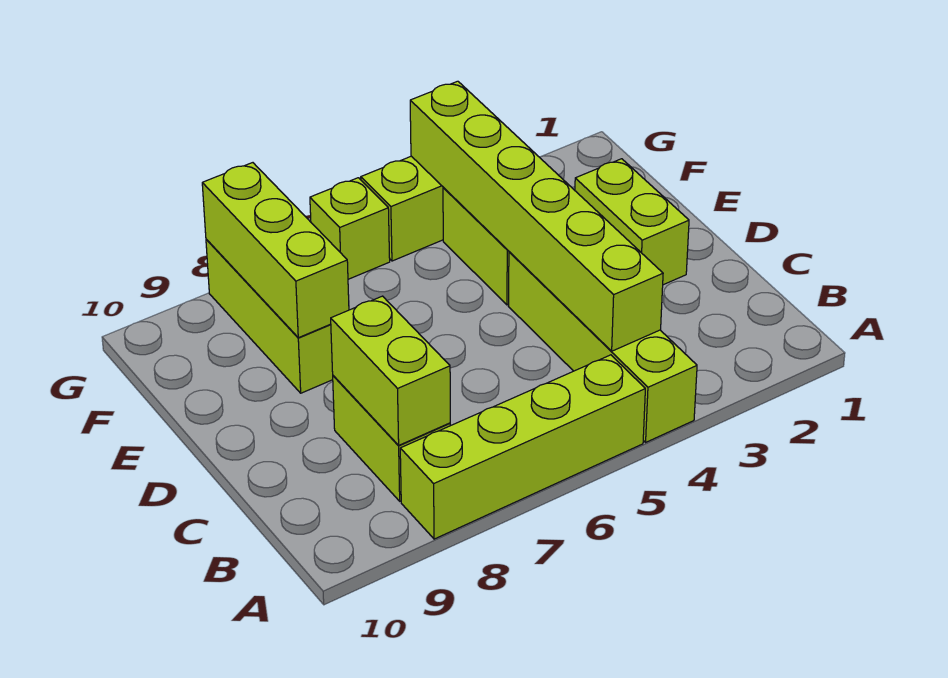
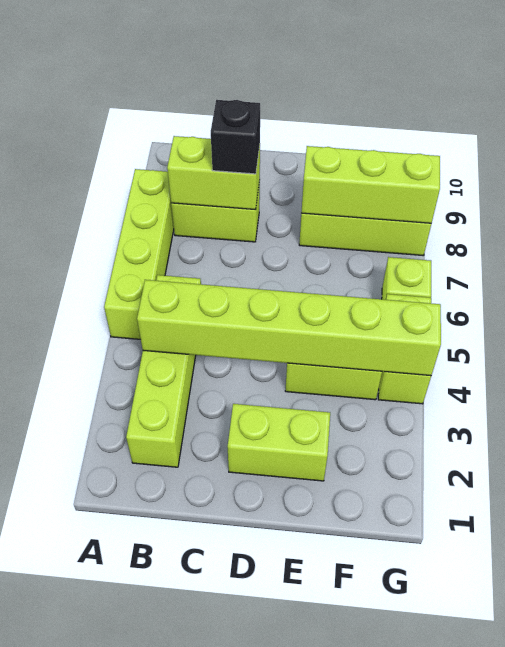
lime 1x4 brick [508,252,697,442] -> lime 1x4 brick turned to [126,275,201,467]
none -> black 1x1 brick [211,100,260,174]

